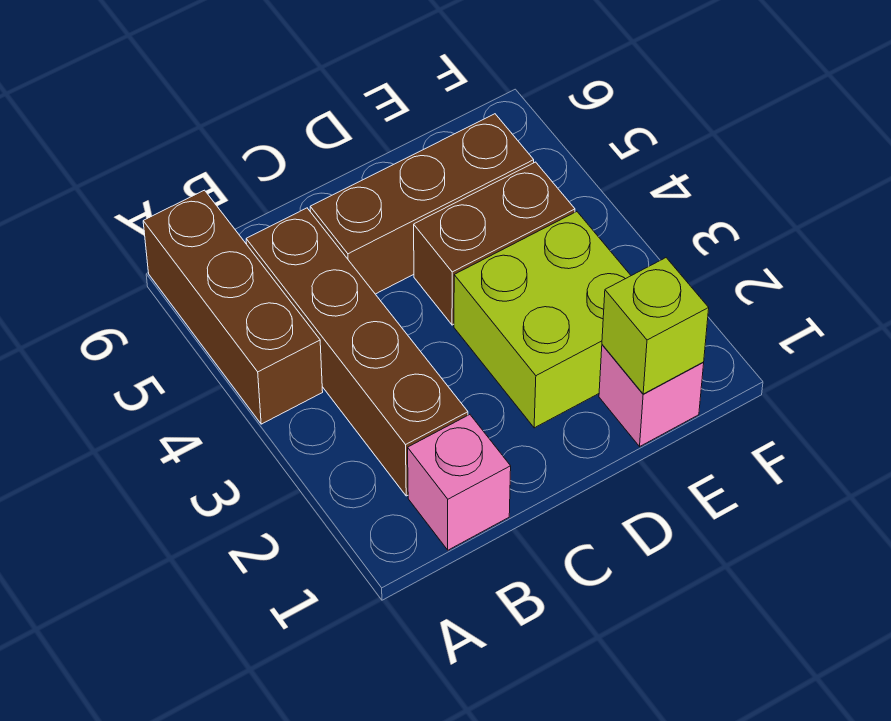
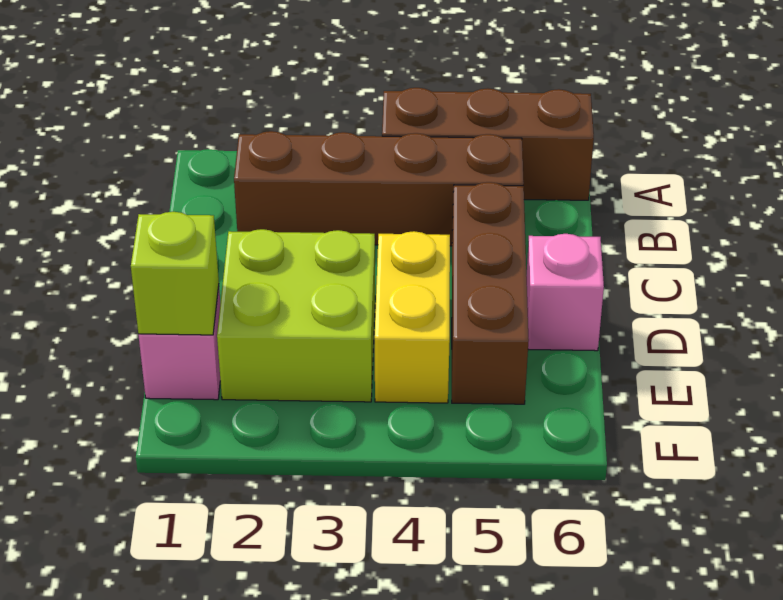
pink 1x1 brick [408,415,511,550] -> pink 1x1 brick moved to [526,234,604,351]
brown 1x2 brick [414,162,575,325] -> yellow 1x2 brick [375,231,450,403]

